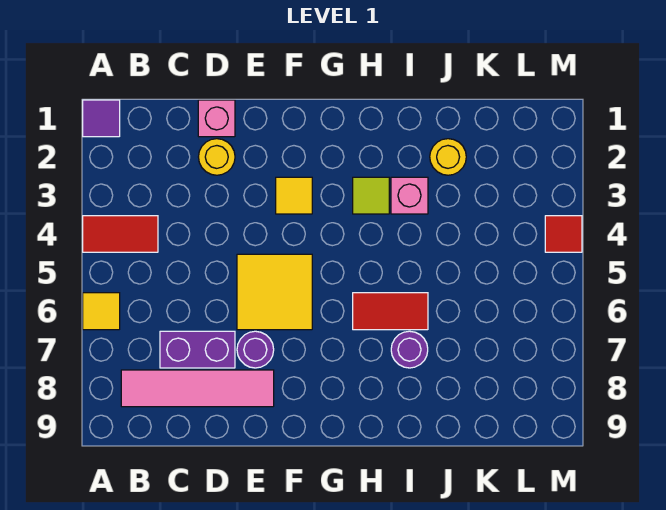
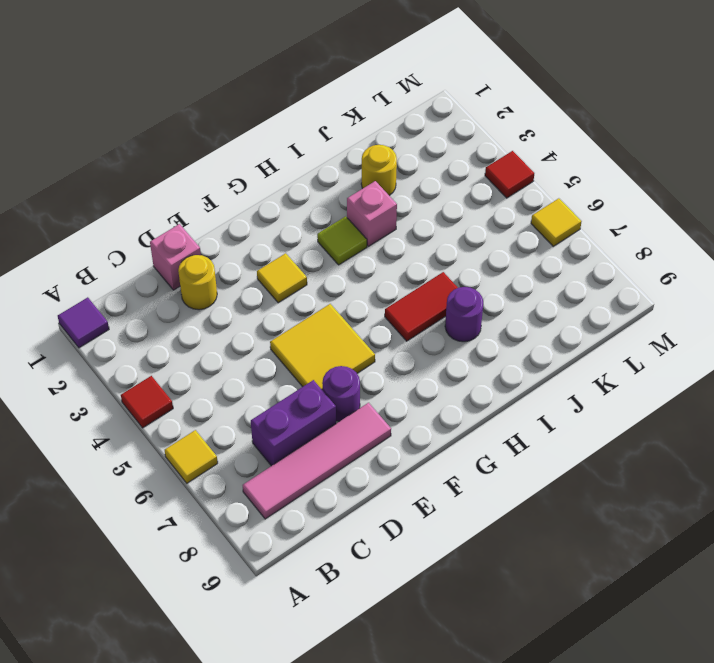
red 1x2 tile [83,216,158,252] -> red 1x1 tile [121,376,173,428]
none -> yellow 1x1 tile [531,198,582,246]

